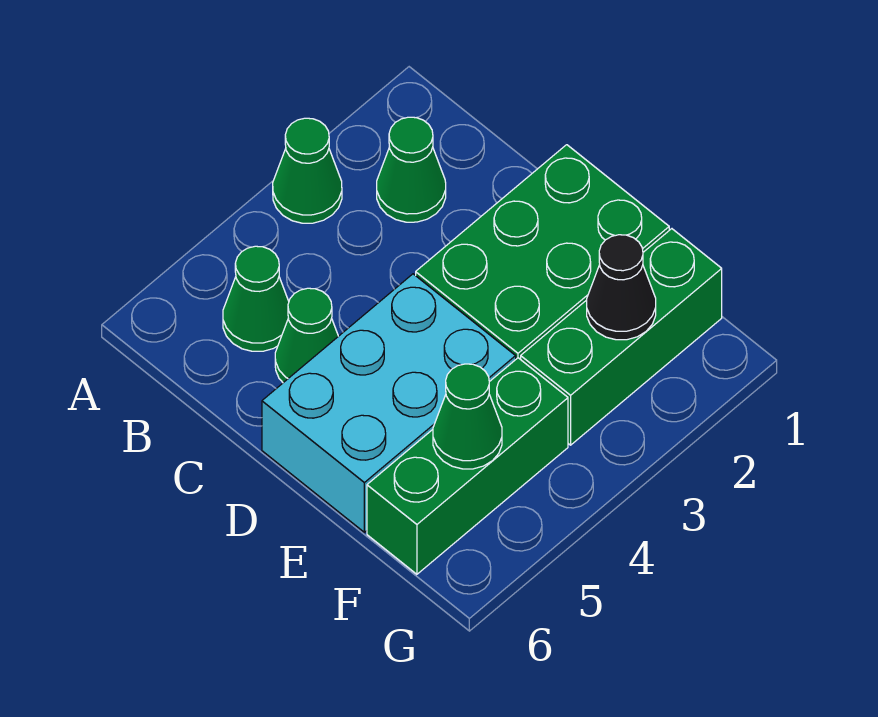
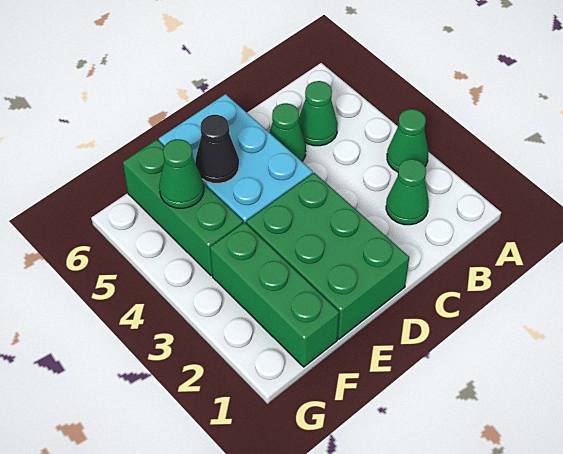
black 1x1 cone [587,235,656,340] -> black 1x1 cone moved to [195,115,239,184]

